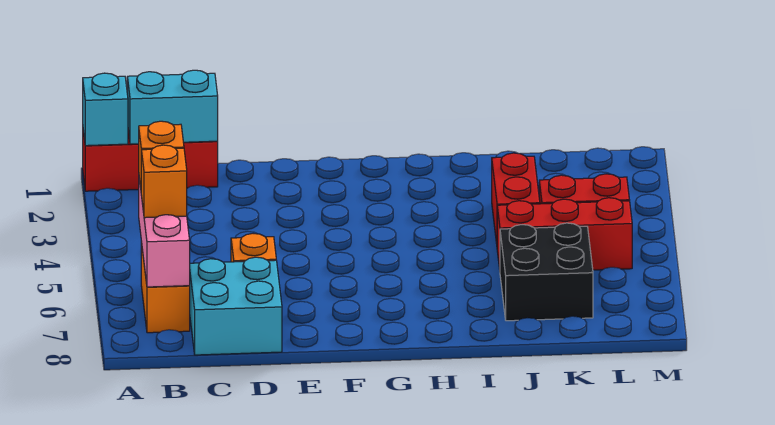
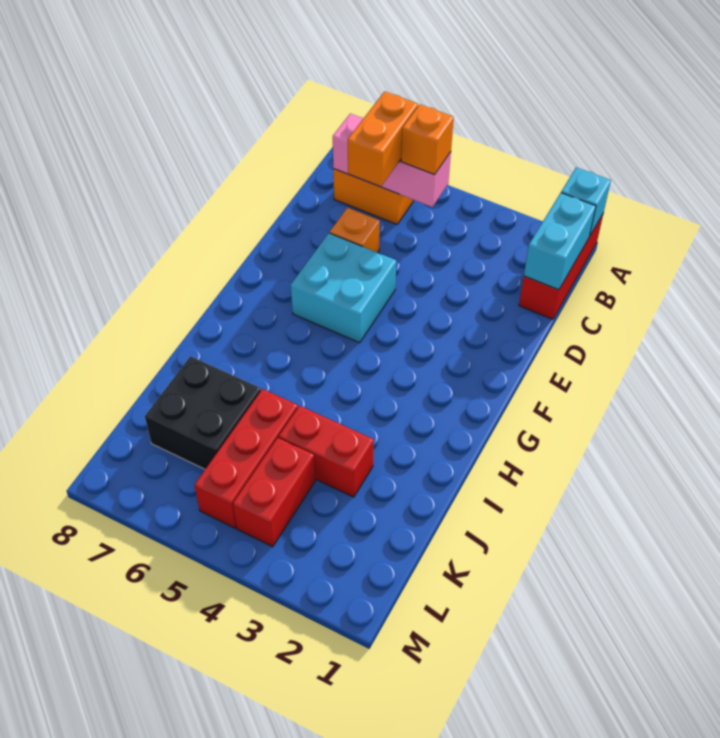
orange 1x1 brick [141,145,187,218] -> orange 1x2 brick [348,91,418,186]
cyan 2x2 brick [190,257,282,355] -> cyan 2x2 brick moved to [291,233,396,343]

